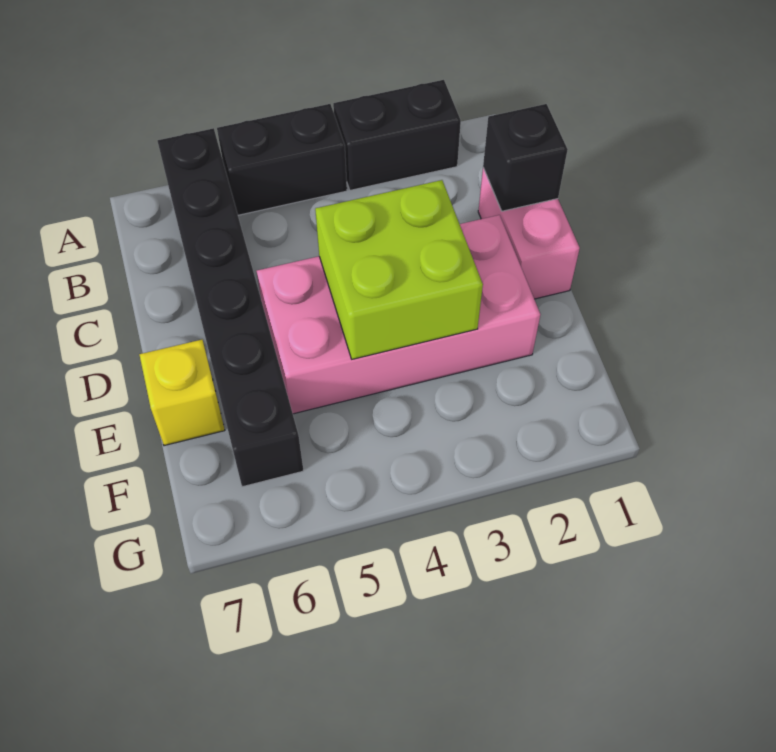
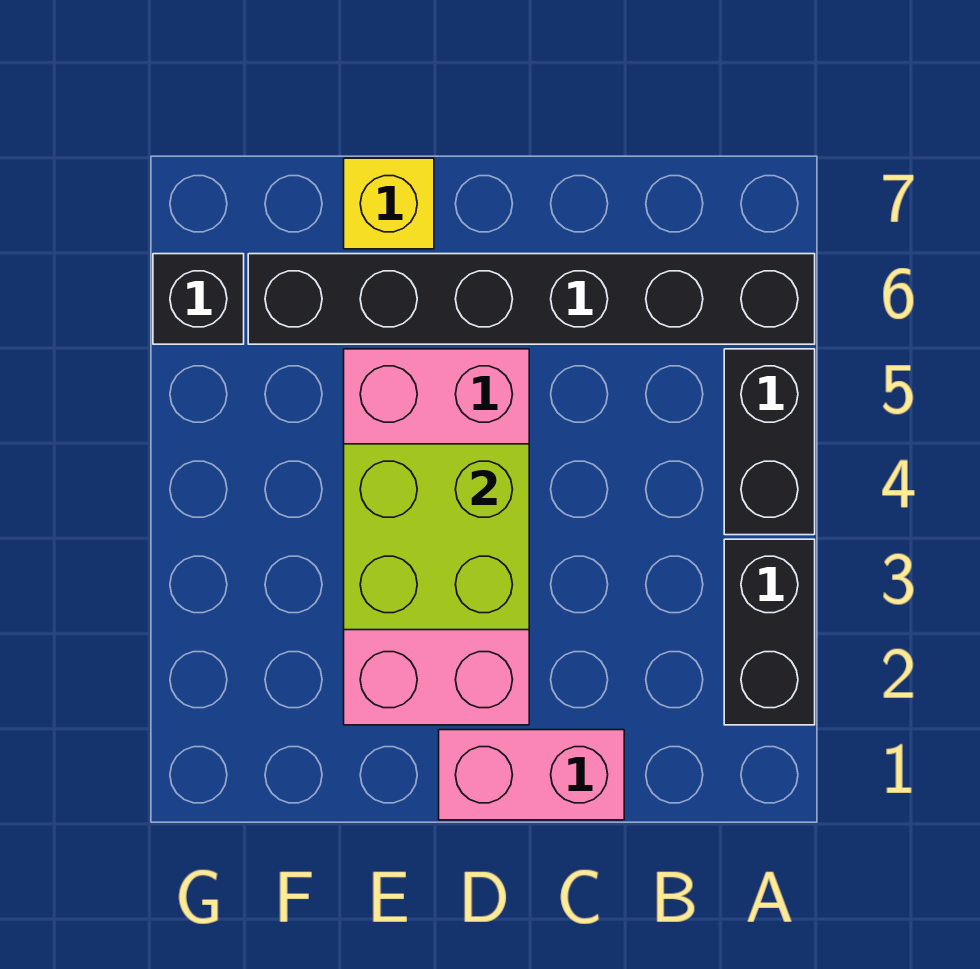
black 1x1 brick [483,104,568,211] -> black 1x1 brick moved to [153,254,244,344]

